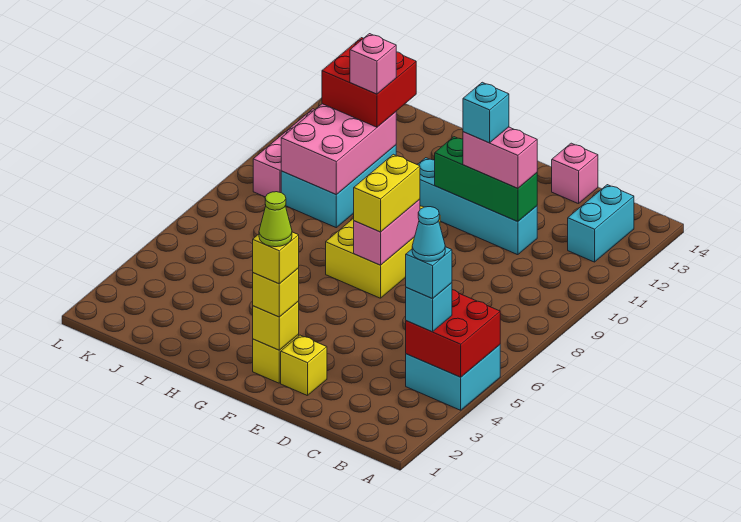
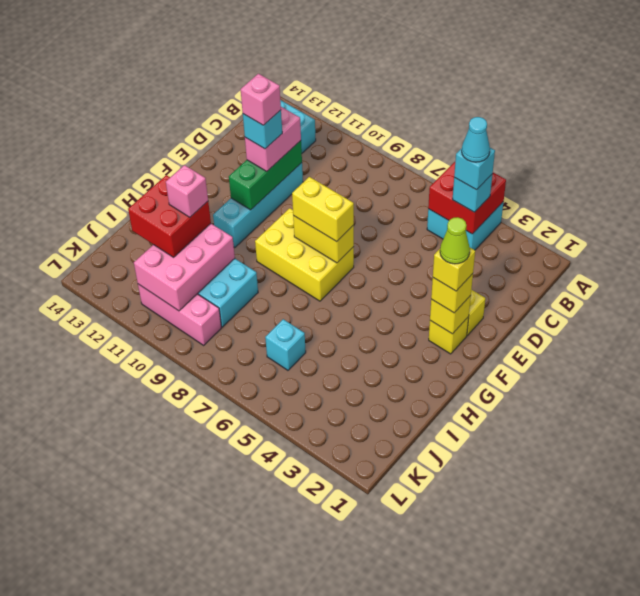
pink 1x1 brick [552,143,598,204] -> pink 1x1 brick moved to [241,74,281,125]
pink 1x2 brick [354,199,420,265] -> yellow 1x2 brick [293,216,354,263]
pink 2x3 brick [281,104,396,195] -> pink 2x3 brick turned to [134,224,235,311]
none -> cyan 1x1 brick [265,319,306,370]

